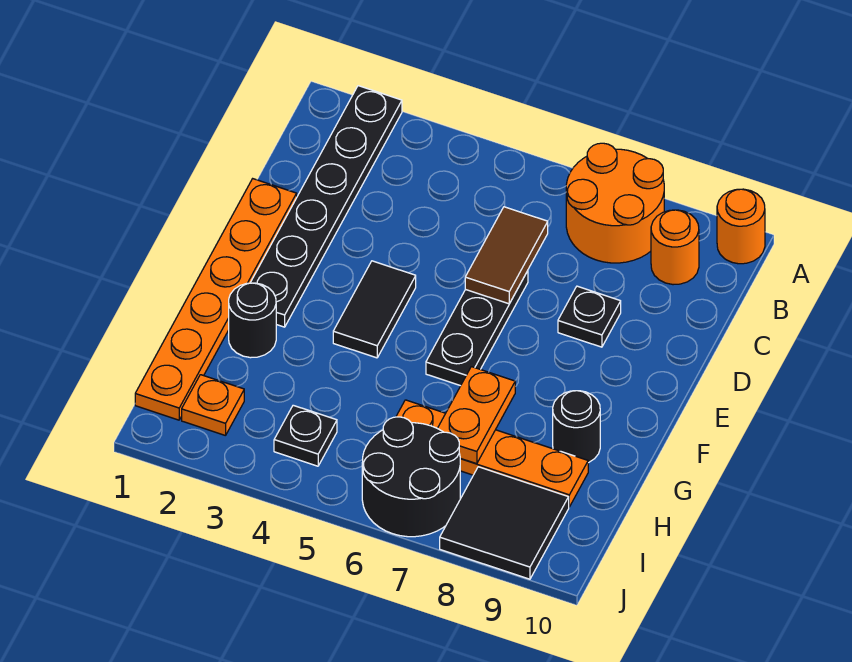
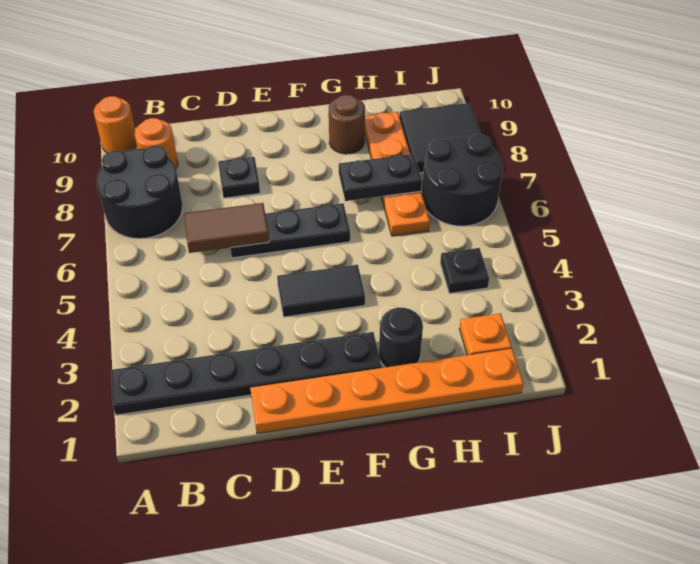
orange 2x2 round brick [566,143,664,263] -> black 2x2 round brick [97,146,182,239]
orange 1x2 plate [438,367,515,464] -> black 1x2 plate [339,154,422,201]
black 1x1 round brick [553,391,600,463] -> brown 1x1 round brick [329,95,365,154]

